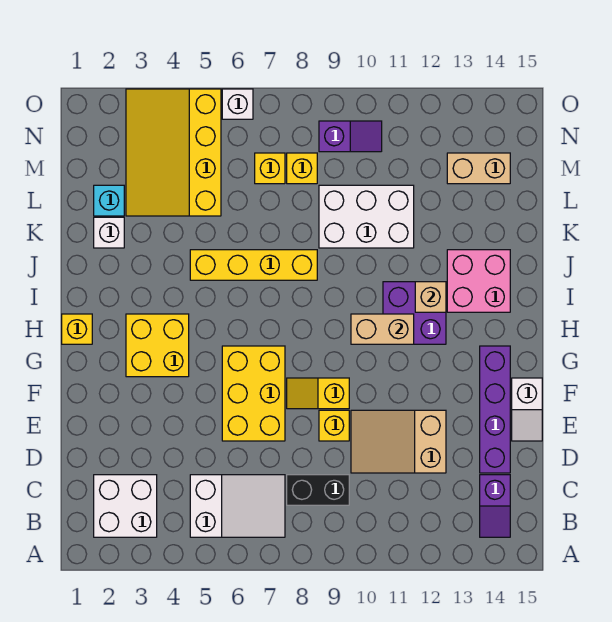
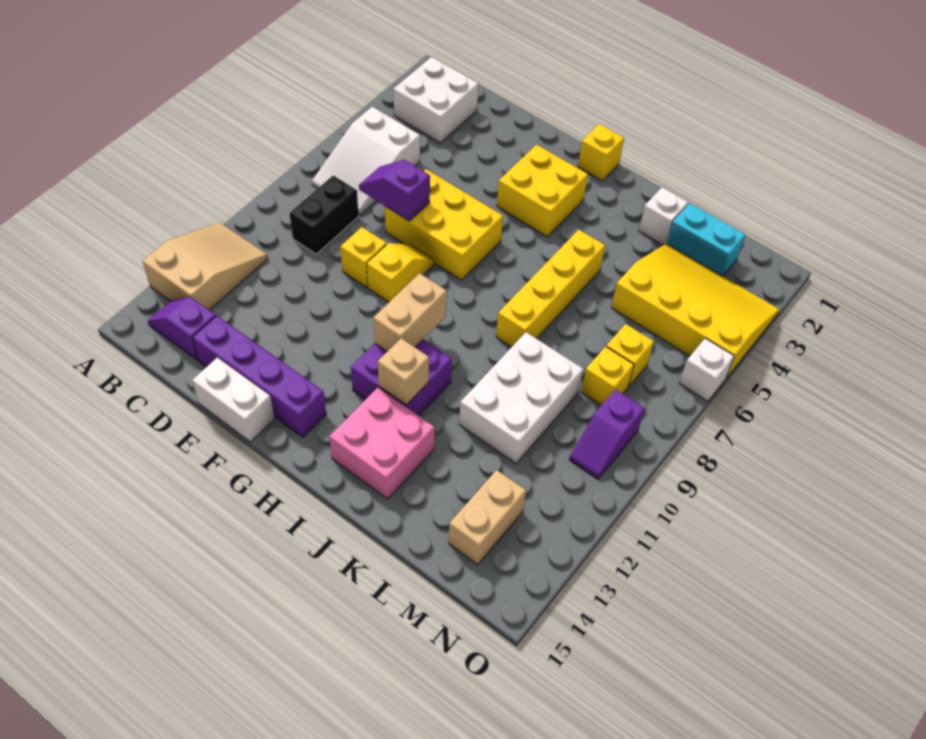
none -> purple 1x2 slope [359,160,430,221]
tan 2x3 slope [351,410,446,473] -> tan 2x3 slope moved to [142,223,268,310]
white 1x2 slope [512,378,542,441] -> white 1x2 brick [192,357,275,442]
cyan 1x1 brick [94,185,124,216] -> cyan 1x2 brick [667,203,745,276]

